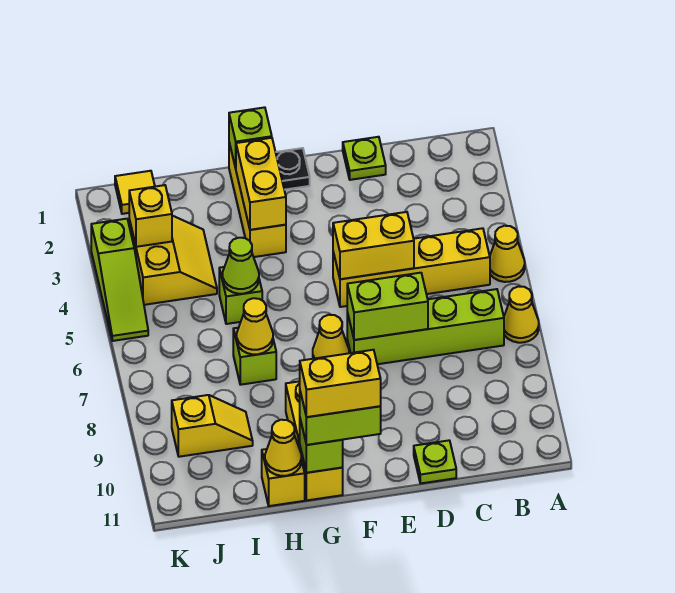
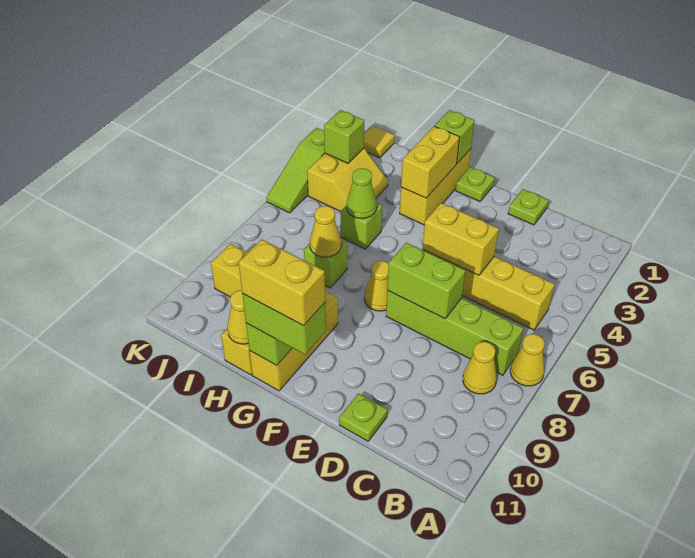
yellow 1x1 cone [490,226,525,282] -> yellow 1x1 cone moved to [463,342,497,394]
black 1x1 plate [276,148,310,190] -> lime 1x1 plate [456,167,495,201]
yellow 1x1 brick [129,185,172,247] -> lime 1x1 brick [324,110,364,163]

